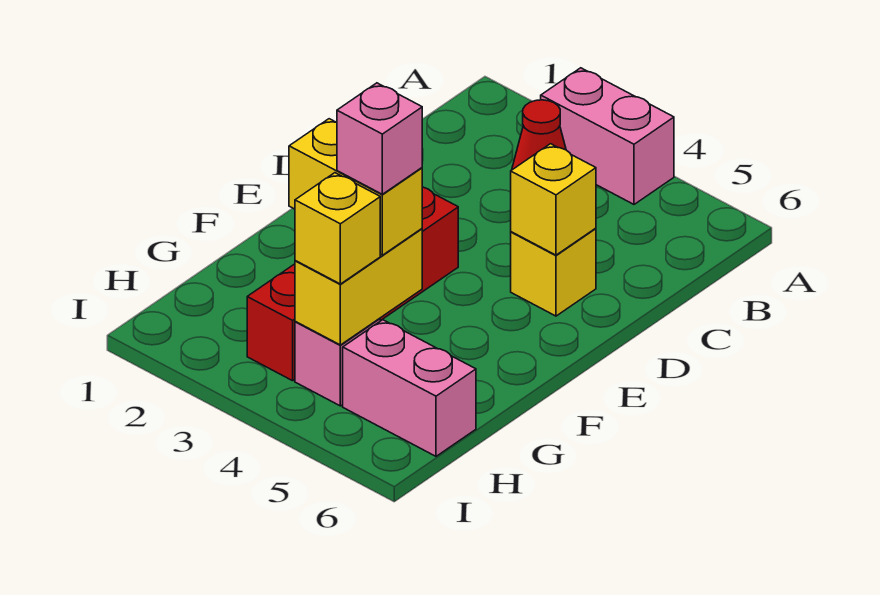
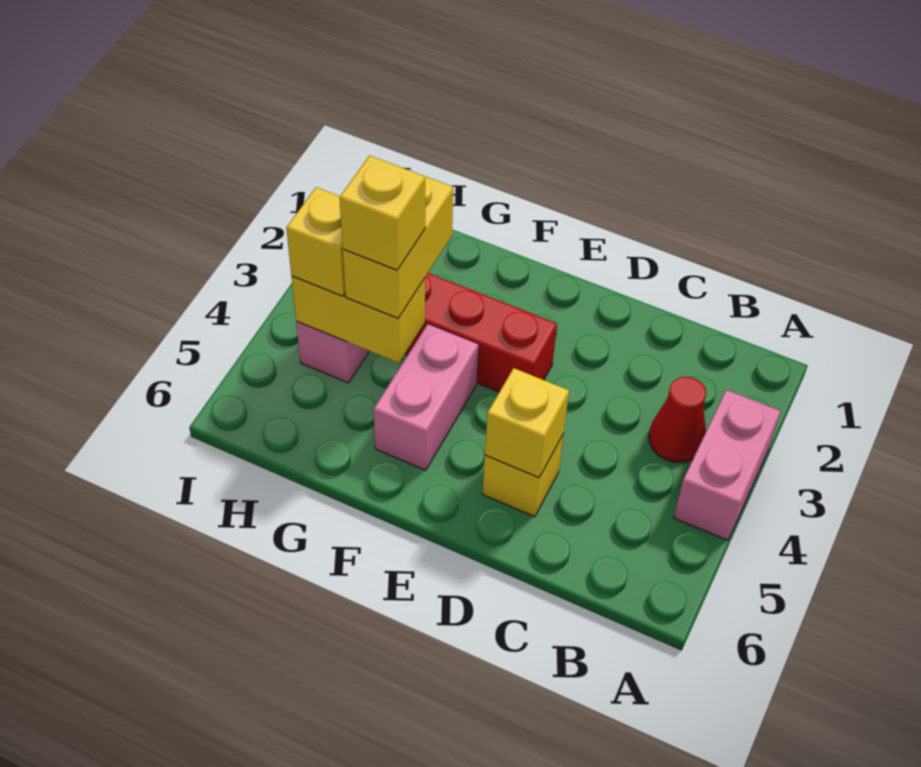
pink 1x1 brick [337,83,422,194] -> yellow 1x1 brick [339,156,425,270]
pink 1x2 brick [343,320,476,456] -> pink 1x2 brick moved to [374,324,478,470]

